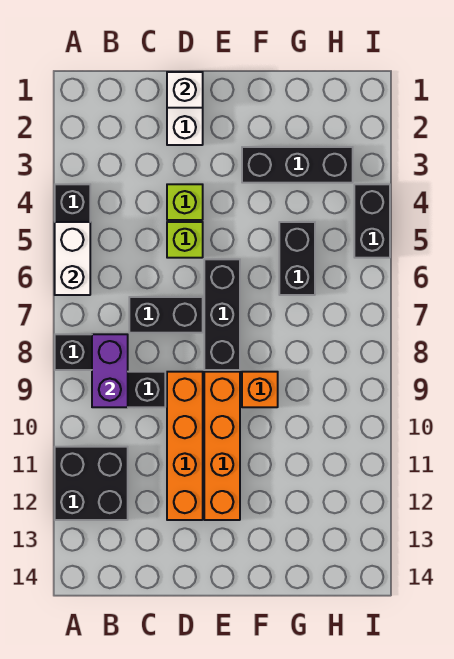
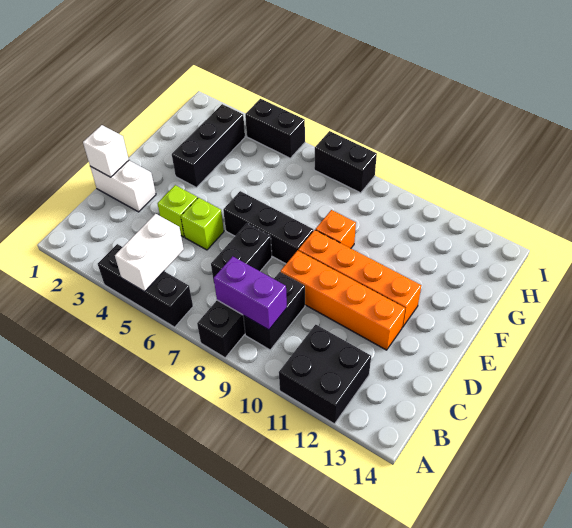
white 1x2 brick [55,222,90,295] -> white 1x2 brick turned to [115,214,184,292]
black 1x2 brick [279,222,315,295] -> black 1x2 brick moved to [314,131,377,193]

